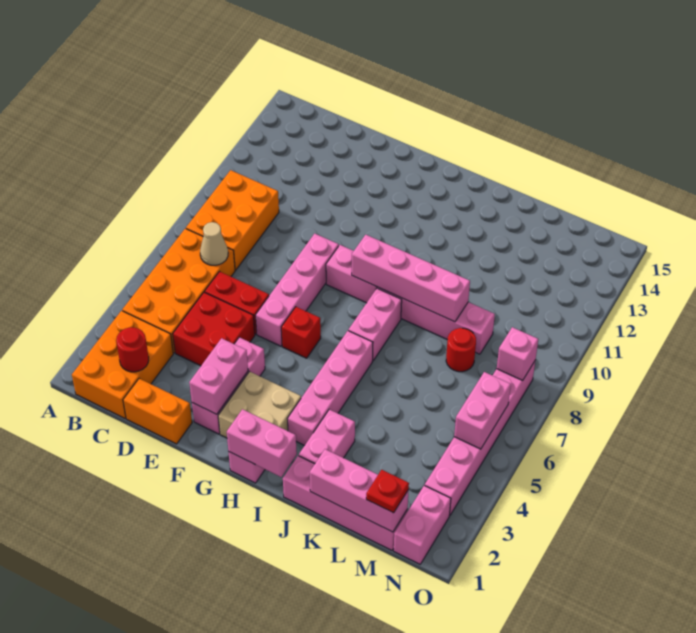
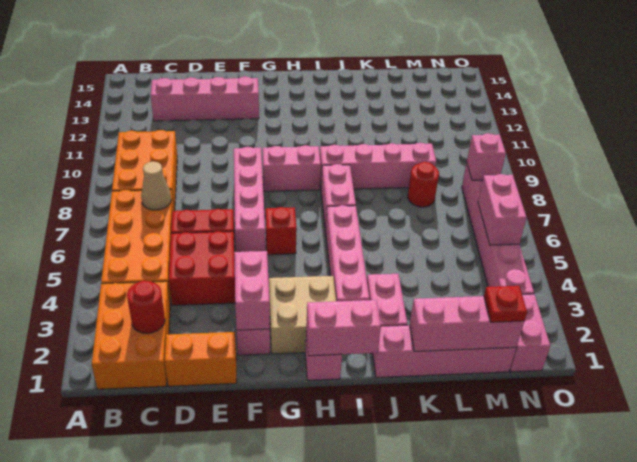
pink 1x4 brick [352,235,470,322] -> pink 1x4 brick moved to [151,76,259,121]

